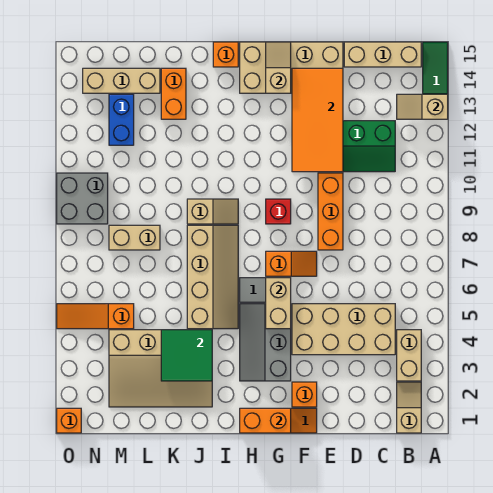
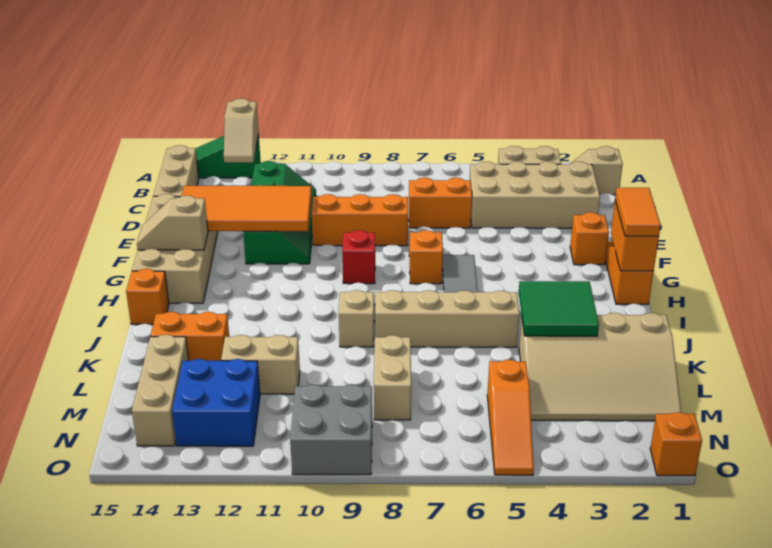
tan 2x4 brick [292,304,395,355] -> tan 2x4 brick turned to [470,161,600,228]
none -> orange 1x2 brick [409,177,472,228]
none -> orange 1x2 tile [615,188,661,236]
grey 2x3 slope [240,304,291,381] -> none
tan 1x2 brick [266,278,291,329] -> tan 1x2 brick moved to [221,335,300,394]
tan 3x4 slope [109,330,212,407] -> tan 3x4 slope turned to [519,313,681,421]
blue 1x2 brick [109,94,134,145] -> blue 2x2 brick [172,359,260,446]

